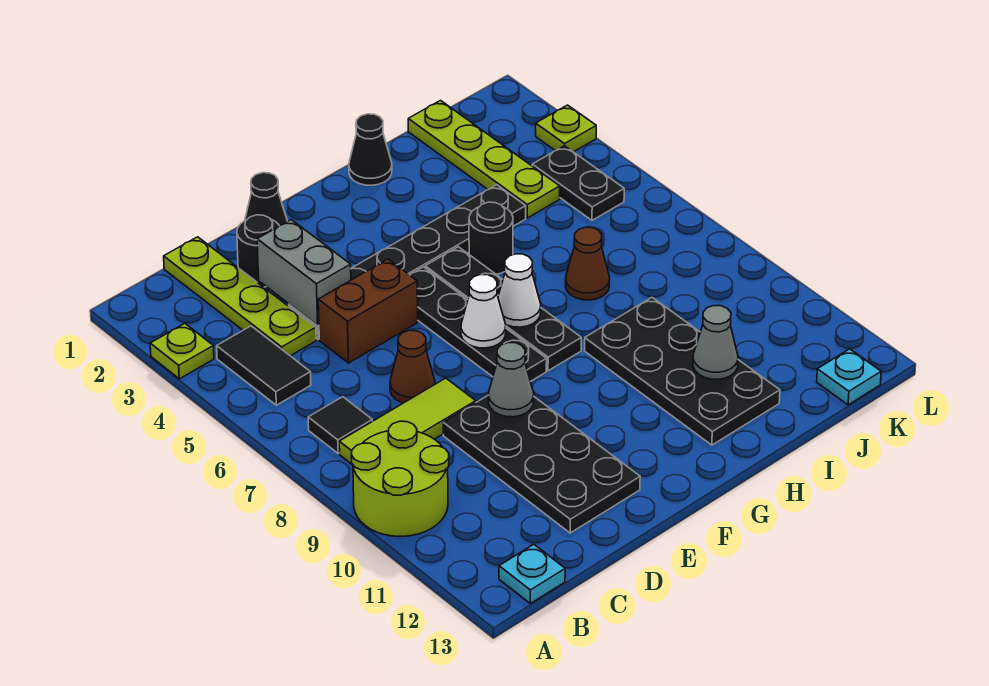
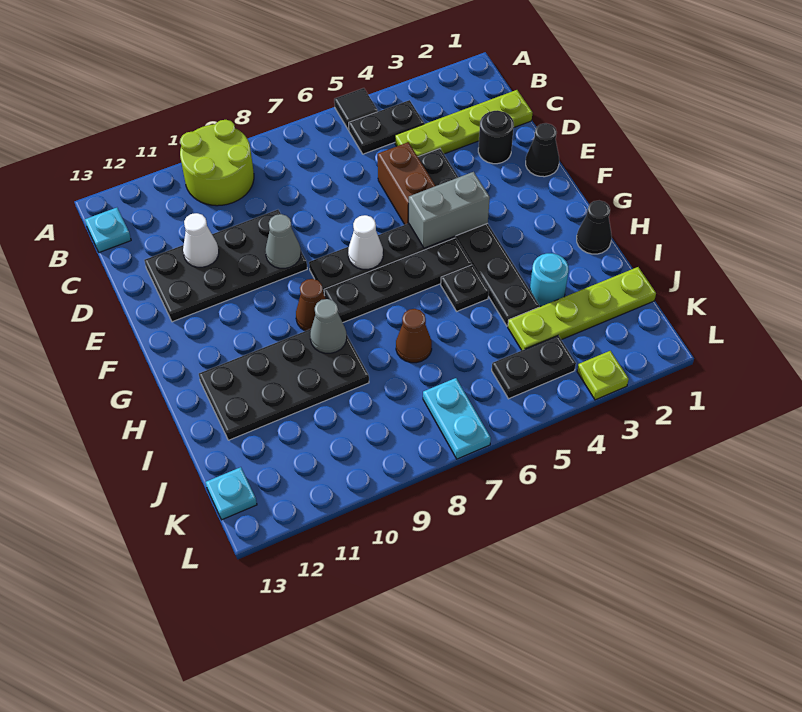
lime 1x1 plate [150,323,214,379] -> none
black 1x2 tile [217,326,311,405] -> black 1x2 plate [349,100,424,154]
black 1x1 tile [308,397,372,453] -> black 1x1 tile moved to [334,88,378,130]
lime 1x3 tile [339,378,476,465] -> none
grey 1x2 brick [257,220,351,325] -> grey 1x2 brick moved to [409,172,490,248]
brown 1x1 cone [390,330,435,403] -> brown 1x1 cone moved to [296,279,326,331]
white 1x1 cone [498,254,541,327] -> white 1x1 cone moved to [183,213,219,267]
black 1x1 round brick [469,202,513,274] -> black 1x1 plate [441,265,489,311]
none -> cyan 1x1 round brick [530,253,569,306]
grey 1x1 cone [693,306,738,379] -> grey 1x1 cone moved to [310,299,347,353]
none -> cyan 1x2 plate [423,378,491,459]

